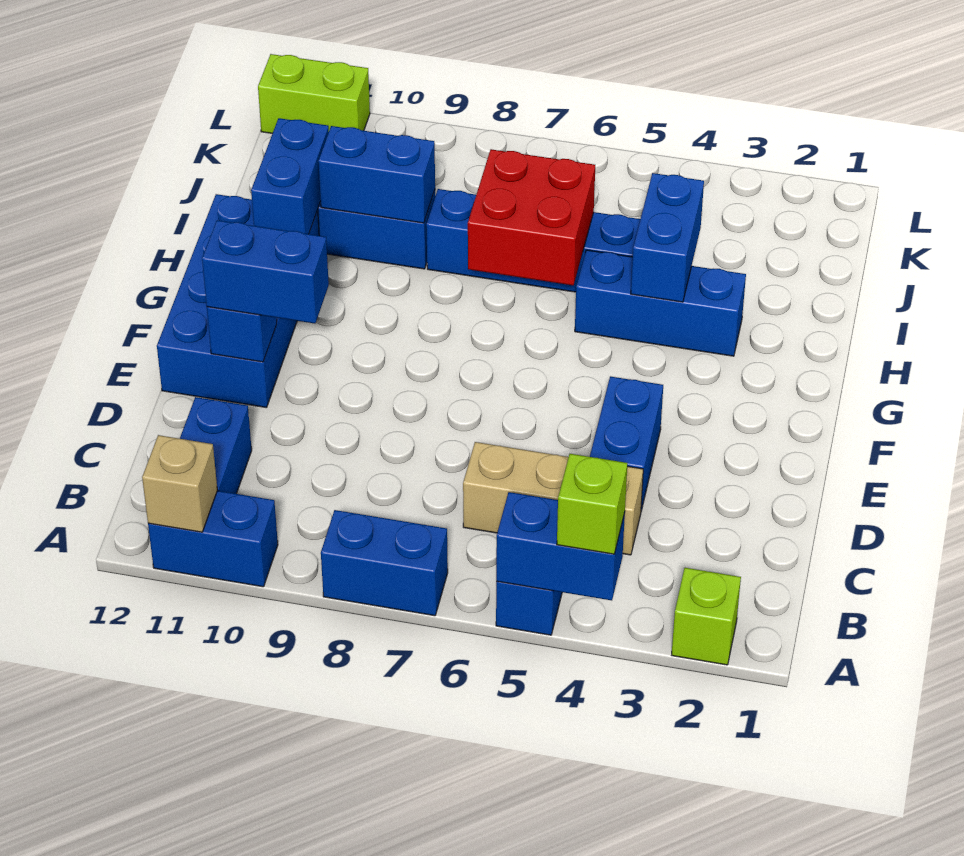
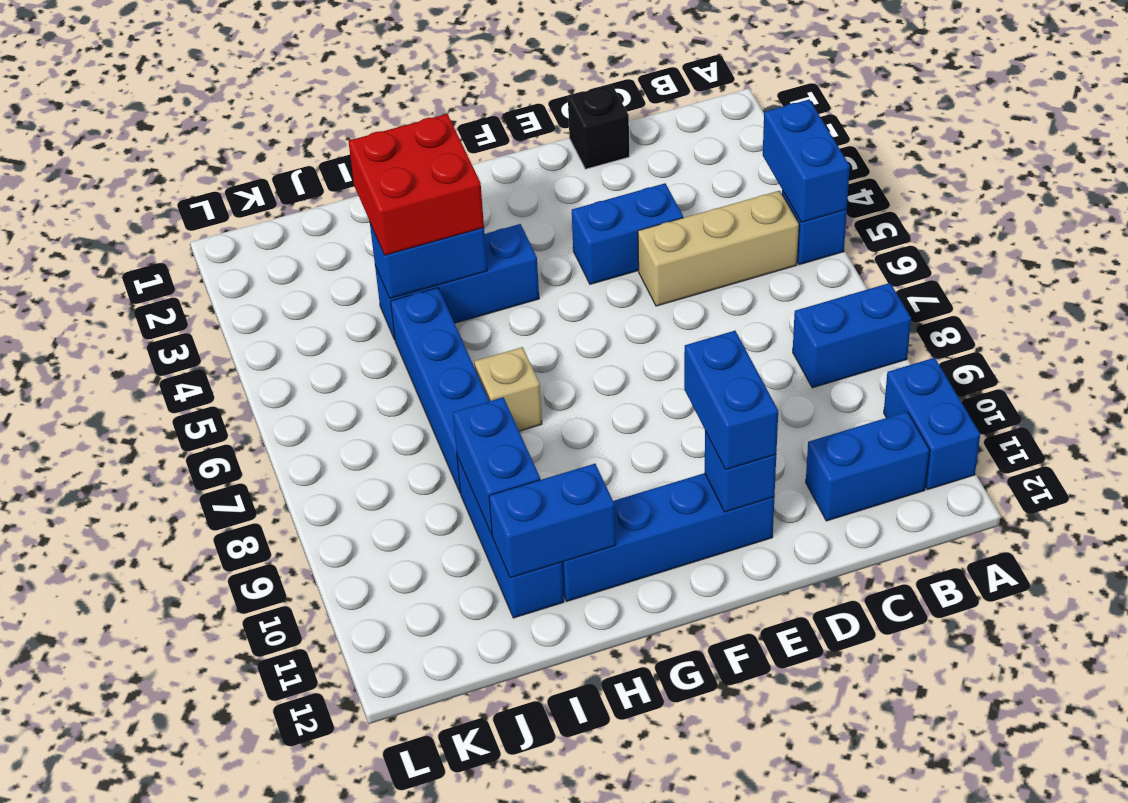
lime 1x1 brick [672,568,741,665] -> none
lime 1x1 brick [557,454,627,554] -> none
blue 1x2 brick [321,510,448,616] -> blue 1x2 brick turned to [793,283,911,388]
tan 1x1 brick [142,435,217,532] -> tan 1x1 brick moved to [474,347,542,431]
tan 1x3 brick [463,442,643,555] -> tan 1x3 brick turned to [638,191,799,306]
none -> black 1x1 brick [568,84,629,169]
blue 2x4 brick [157,194,319,408] -> blue 1x4 brick [561,473,774,601]
blue 1x3 brick [575,250,746,356] -> blue 1x3 brick turned to [375,224,539,340]
red 2x2 brick [468,149,595,285] -> red 2x2 brick moved to [349,114,484,255]
lime 1x2 brick [258,54,370,133] -> none

